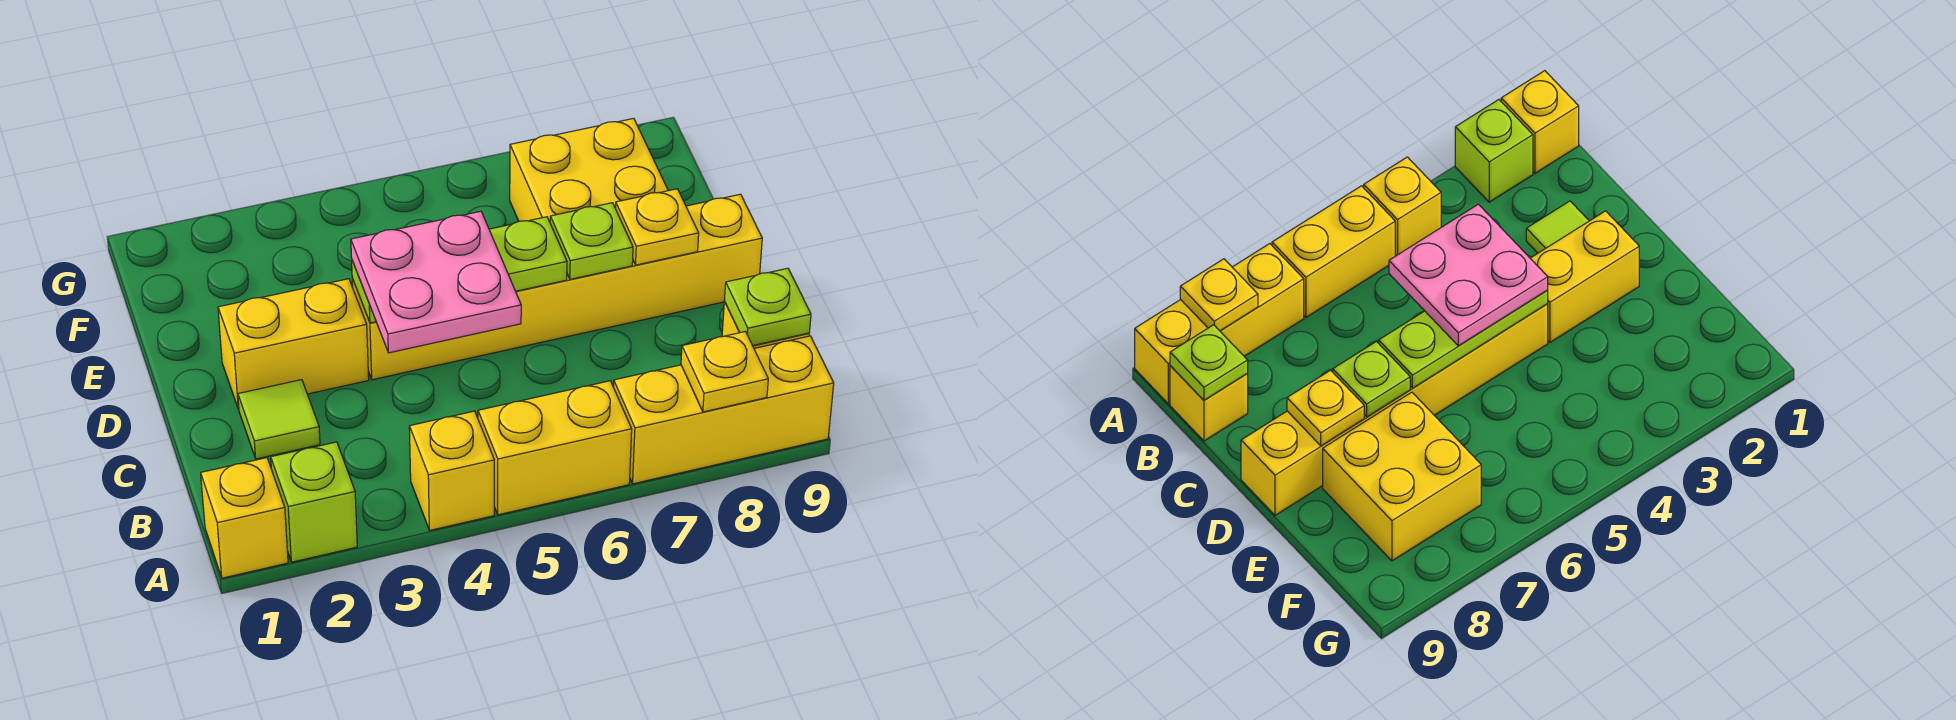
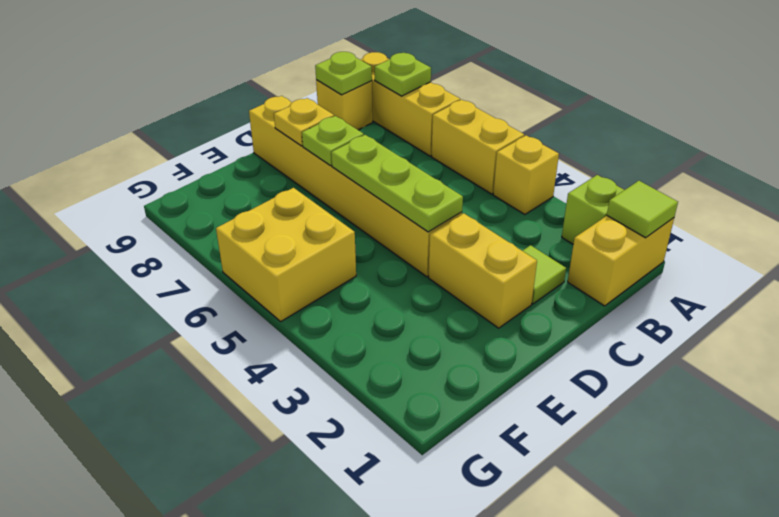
yellow 1x1 brick [201,458,288,578] -> yellow 1x2 brick [568,216,674,306]
none -> lime 1x1 tile [607,181,678,238]
yellow 1x1 plate [681,332,768,412] -> lime 1x1 plate [375,53,431,96]
pink 2x2 plate [351,211,521,353] -> none
yellow 2x2 brick [510,118,668,222] -> yellow 2x2 brick moved to [216,188,356,321]

